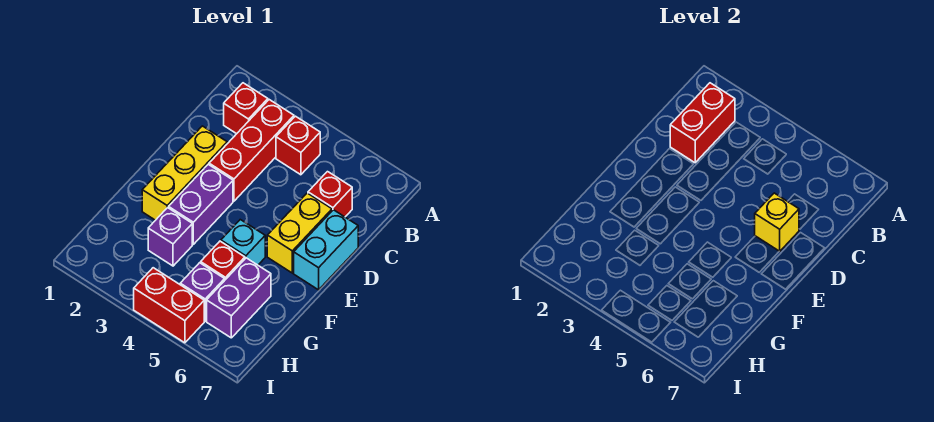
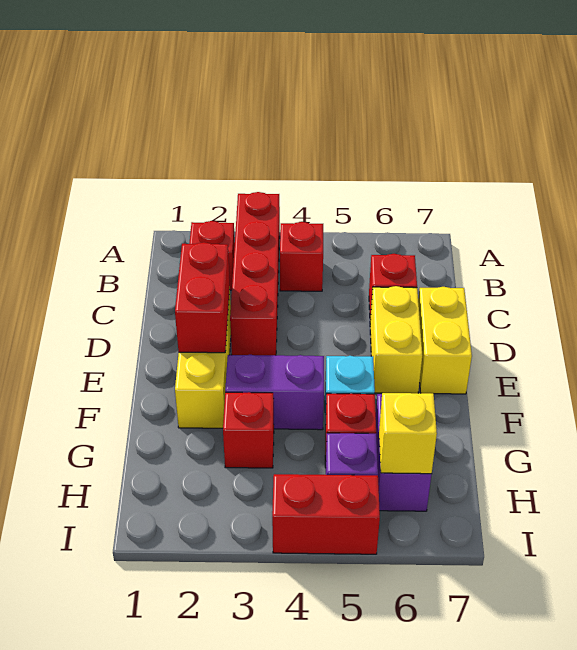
red 1x2 brick [670,83,735,163] -> red 1x2 brick moved to [175,242,230,353]
red 1x3 brick [209,100,294,201] -> red 1x4 brick [230,192,280,355]
yellow 1x1 brick [755,193,799,251] -> yellow 1x1 brick moved to [379,393,437,474]
cyan 1x2 brick [294,210,358,290] -> yellow 1x2 brick [418,287,472,394]
purple 1x2 brick [169,164,233,244] -> purple 1x2 brick turned to [225,355,324,430]
purple 1x1 brick [148,208,192,266] -> red 1x1 brick [223,392,274,468]

